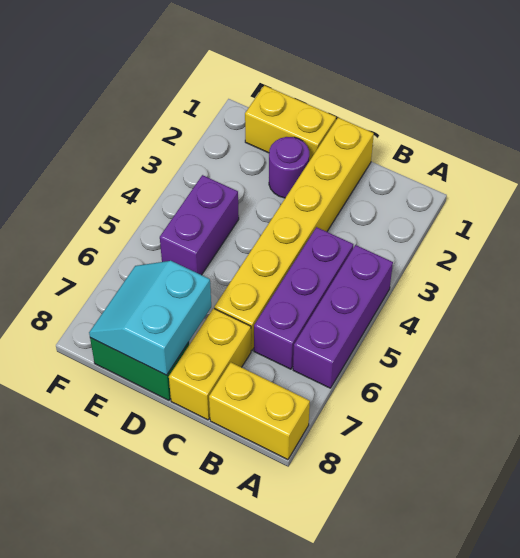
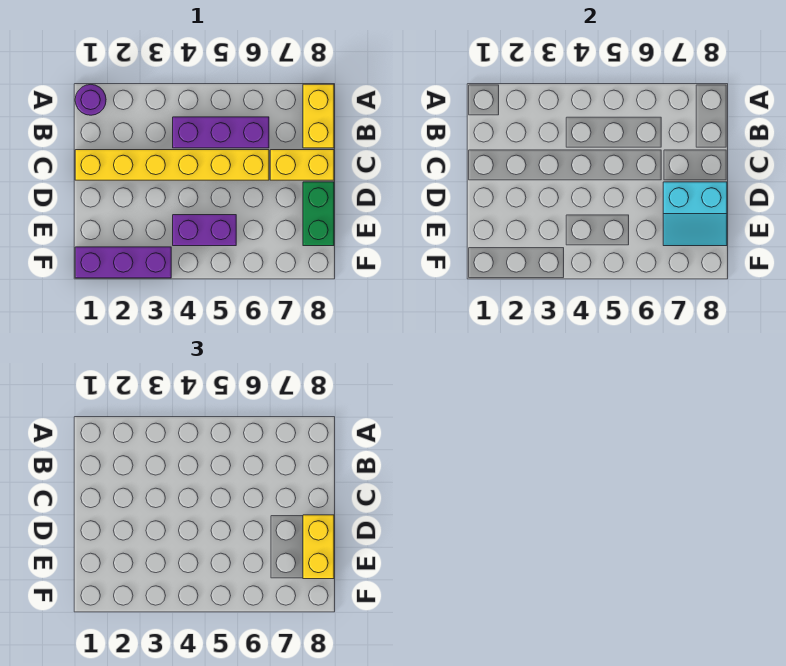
purple 1x3 brick [293,245,393,388] -> purple 1x3 brick moved to [75,247,171,278]
yellow 1x2 brick [245,85,336,161] -> yellow 1x2 brick moved to [303,515,334,579]
purple 1x1 round brick [269,137,309,198] -> purple 1x1 round brick moved to [75,84,106,115]

